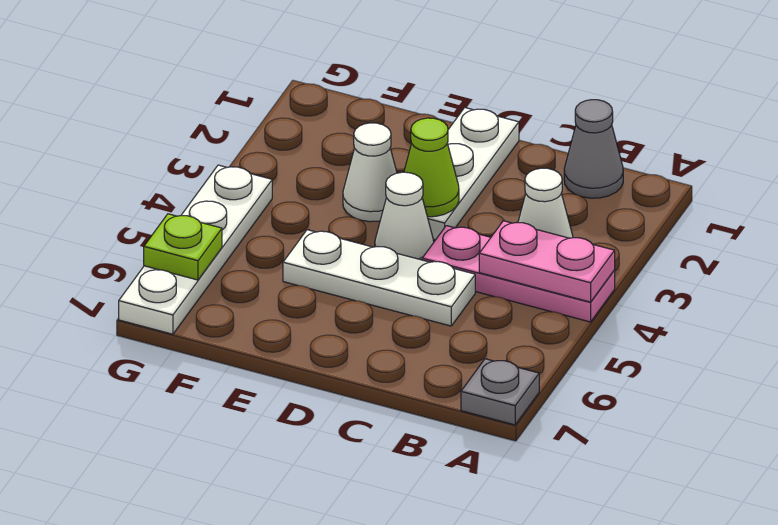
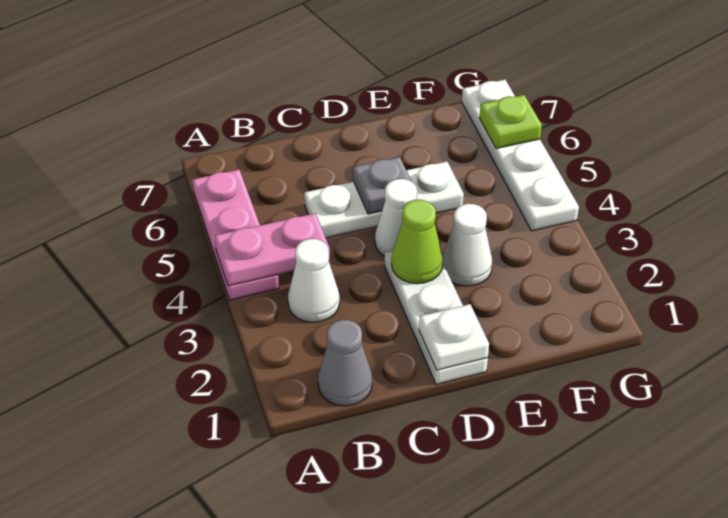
pink 1x3 plate [422,226,615,322] -> pink 1x3 plate turned to [192,170,279,300]
grey 1x1 plate [461,359,539,425] -> grey 1x1 plate moved to [353,157,412,214]
none -> white 1x1 plate [419,304,489,370]

